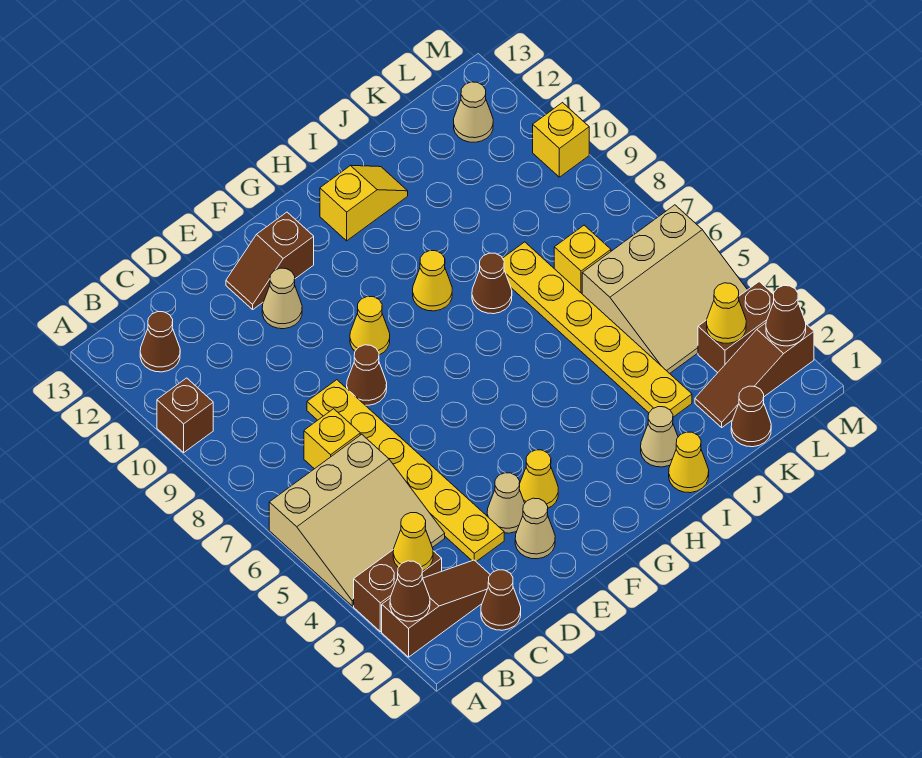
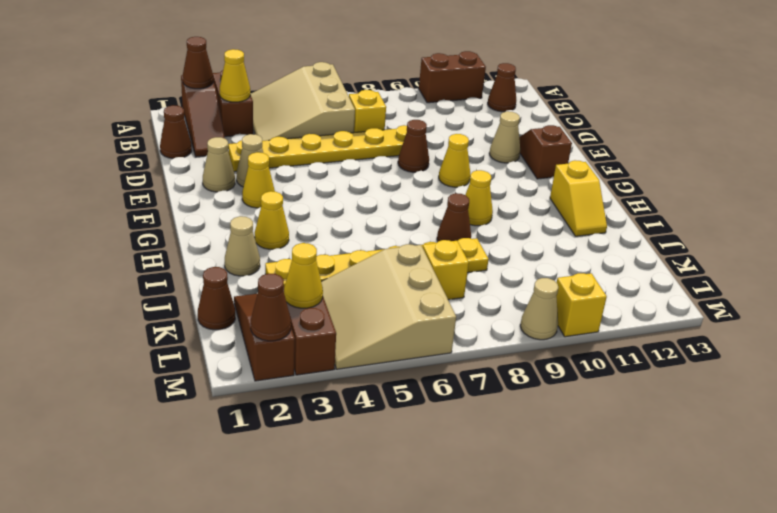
brown 1x1 brick [157,378,213,452] -> brown 1x2 brick [419,51,486,103]
yellow 1x1 cone [669,432,709,493] -> yellow 1x1 cone moved to [255,191,289,249]
tan 1x1 cone [454,82,493,142] -> tan 1x1 cone moved to [520,278,558,340]

